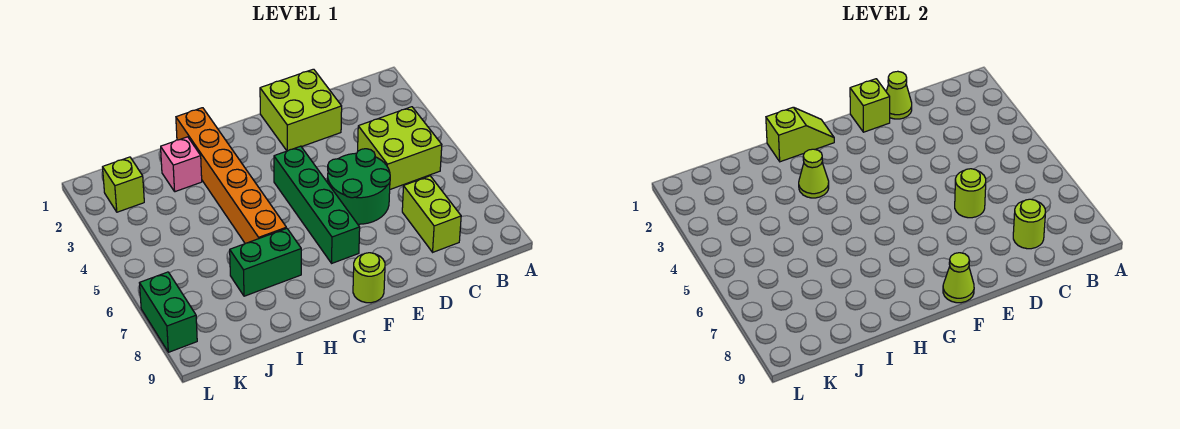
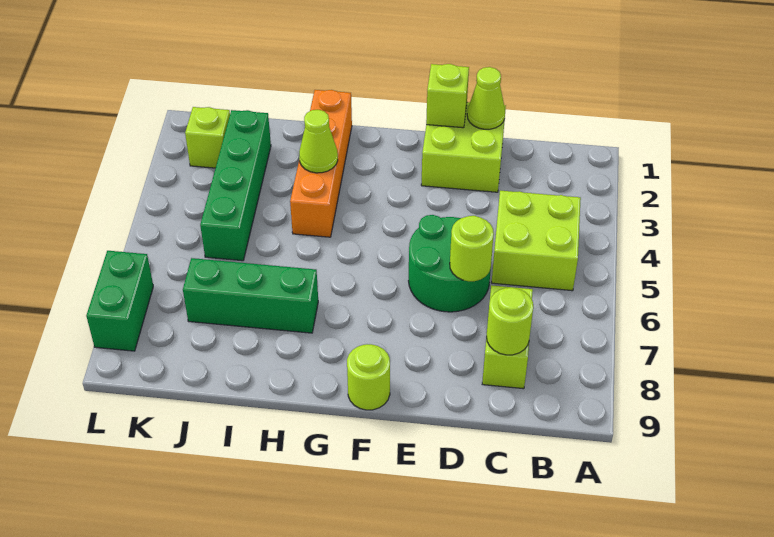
green 1x4 brick [274,146,360,263] -> green 1x4 brick moved to [200,110,271,261]
lime 1x1 cone [943,253,974,303] -> none
lime 1x2 slope [766,107,834,162] -> none
orange 1x6 brick [176,108,286,244] -> orange 1x4 brick [290,90,352,237]
green 1x2 brick [230,228,301,296] -> green 1x3 brick [183,258,318,333]
pink 1x1 brick [161,137,202,192] -> none

